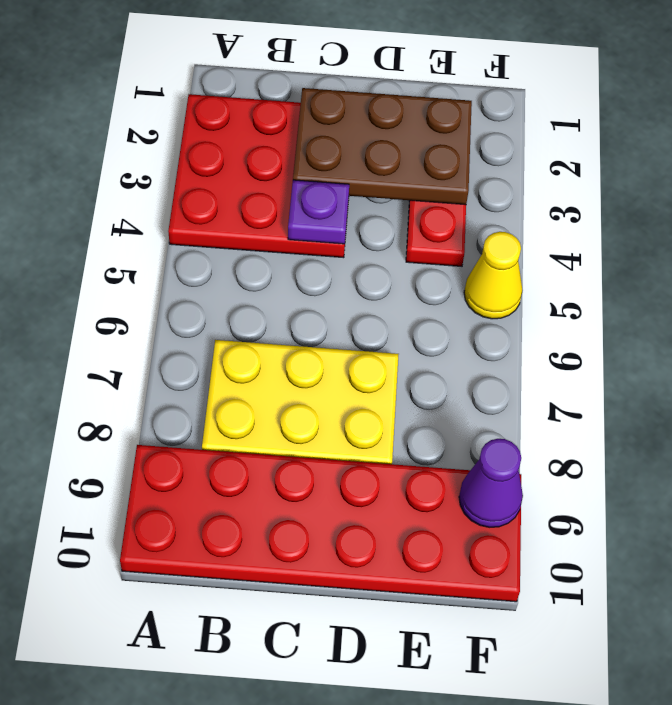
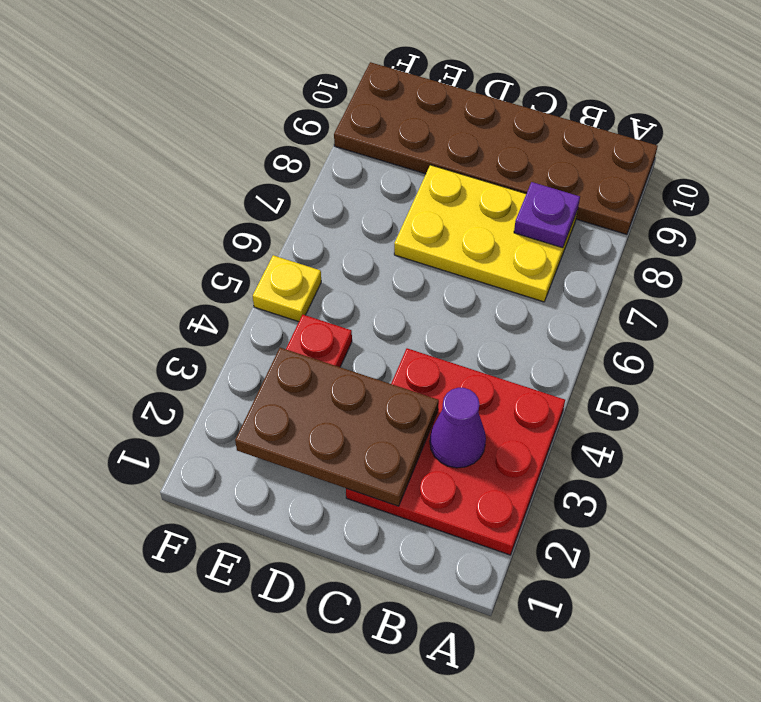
red 2x6 plate [120,445,521,602] -> brown 2x6 plate [334,62,658,235]
purple 1x1 plate [288,180,349,244] -> purple 1x1 plate moved to [514,182,580,248]
yellow 1x1 cone [464,232,523,319] -> yellow 1x1 plate [253,255,321,322]
purple 1x1 cone [459,439,523,527] -> purple 1x1 cone moved to [430,388,486,468]

